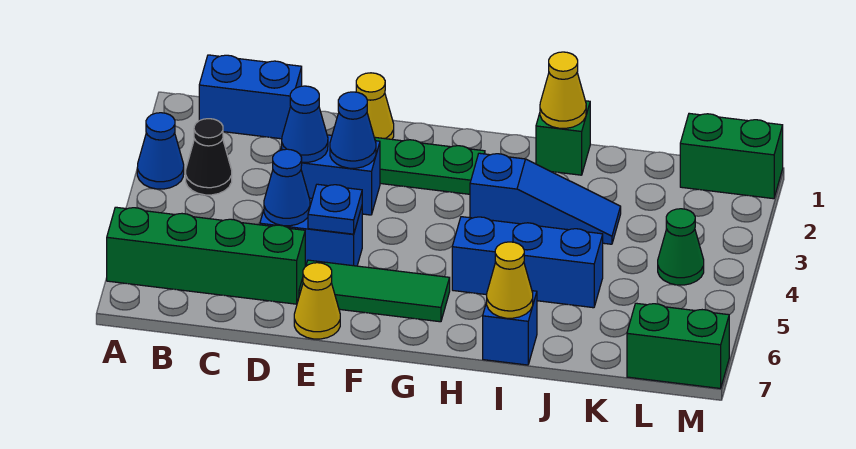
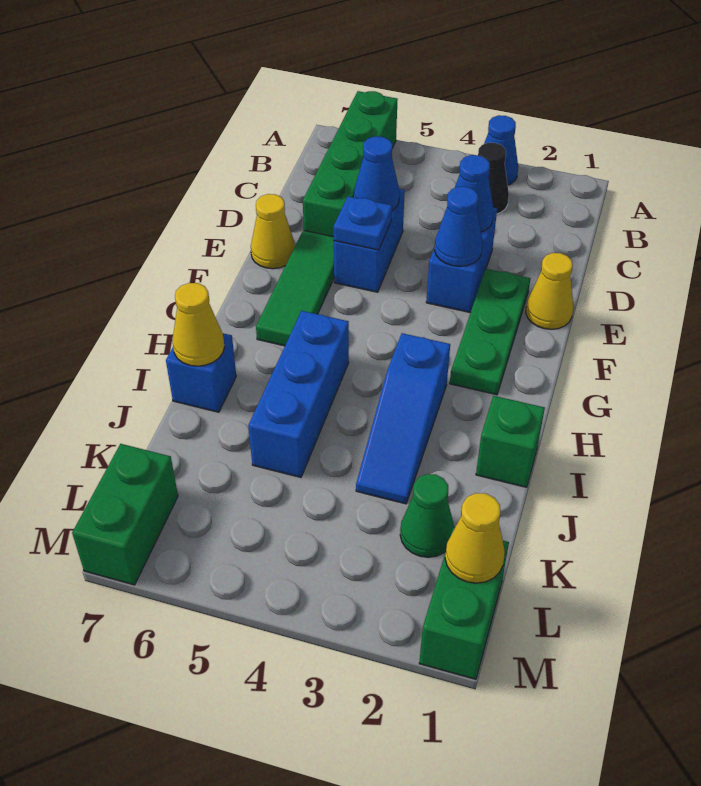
blue 1x2 brick [199,55,302,139] -> none
yellow 1x1 cone [540,52,586,128] -> yellow 1x1 cone moved to [445,493,505,583]
green 1x1 cone [658,209,704,285] -> green 1x1 cone moved to [400,474,455,557]

